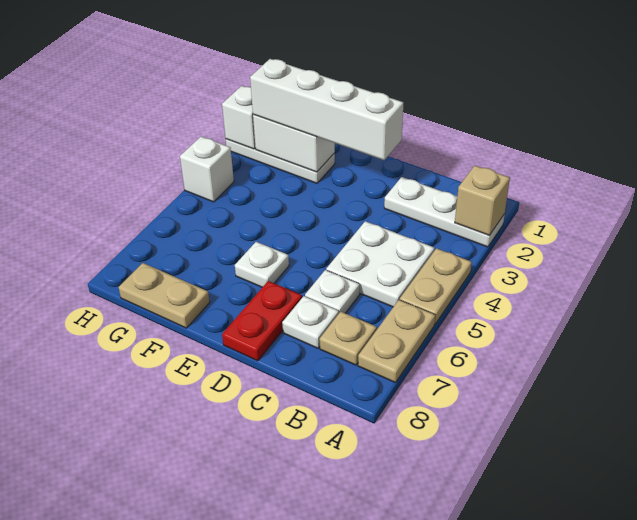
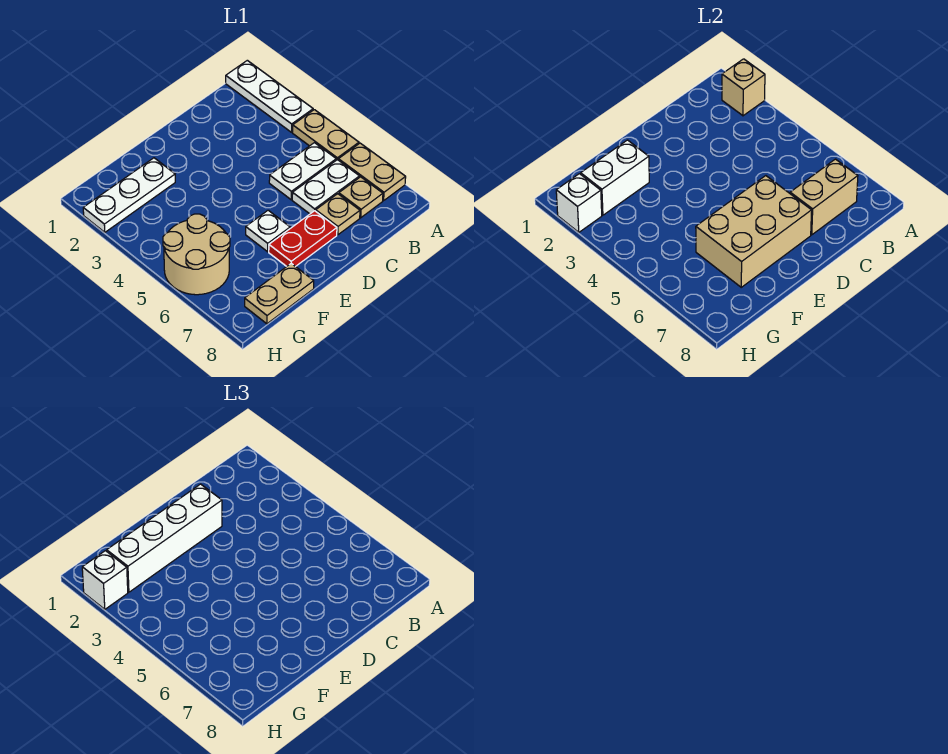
white 1x3 plate [384,177,505,247] -> white 1x3 plate turned to [226,60,313,132]
white 2x2 plate [326,221,435,307] -> white 1x2 plate [269,143,336,200]
none -> tan 1x2 brick [790,159,858,235]
white 1x1 plate [305,270,360,313] -> white 1x2 plate [292,160,359,214]
white 1x1 plate [282,296,339,348] -> tan 1x1 plate [316,194,360,235]
none -> tan 2x3 brick [696,176,812,287]
red 1x2 plate [222,281,302,361] -> red 1x2 plate turned to [269,211,337,267]
none -> tan 2x2 round brick [163,214,230,295]
white 1x1 brick [180,137,234,202] -> white 1x1 brick moved to [82,551,128,609]

